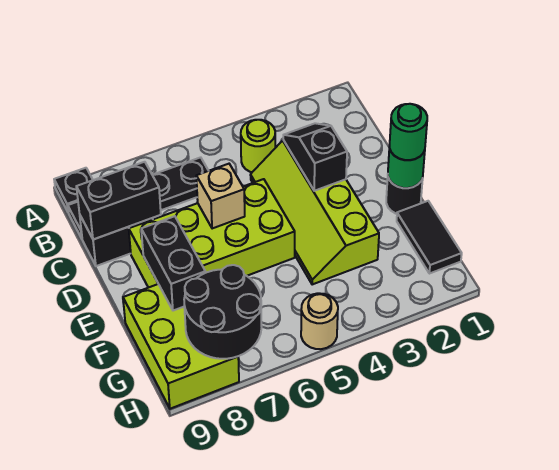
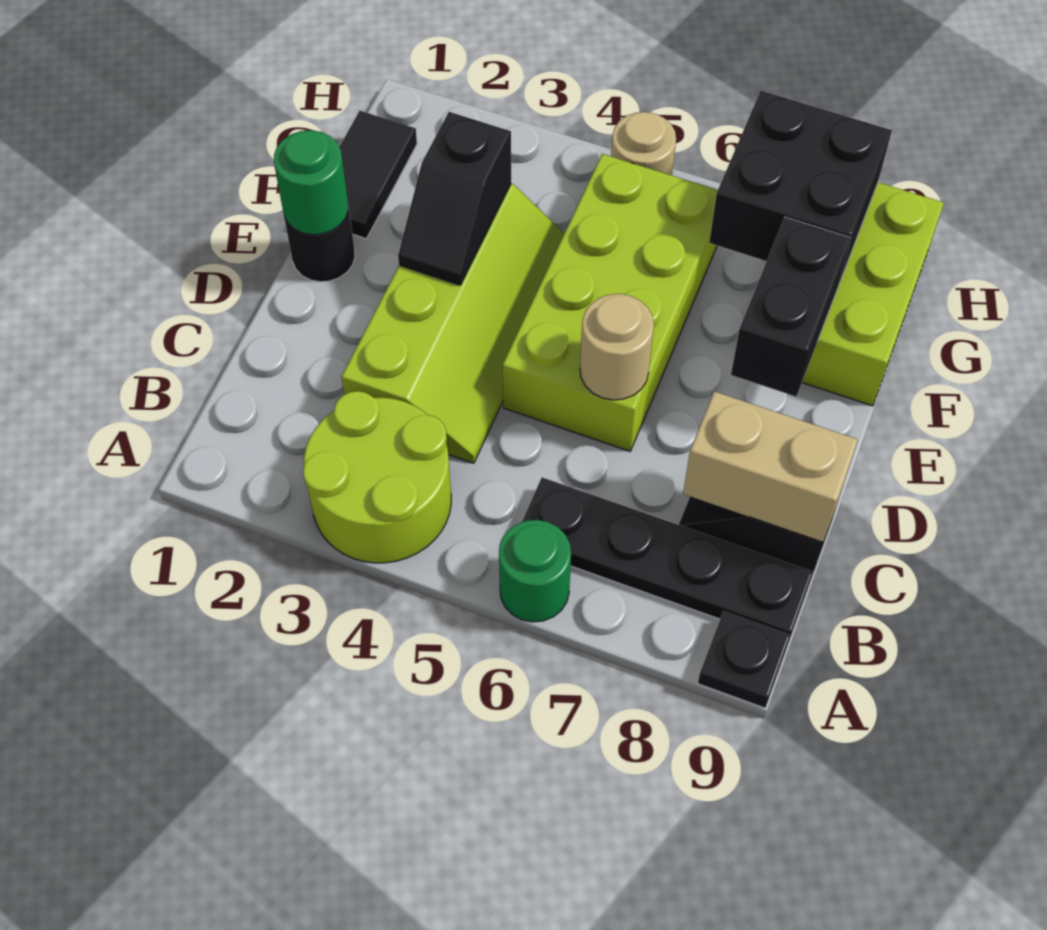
lime 1x1 round brick [241,120,275,172] -> lime 2x2 round brick [303,391,451,563]
black 1x2 slope [283,123,347,191] -> black 1x2 slope moved to [398,112,511,285]
black 1x2 brick [76,162,161,240] -> tan 1x2 brick [683,391,858,542]
lime 2x4 brick [129,179,295,288] -> lime 2x4 brick turned to [503,154,718,451]
tan 1x1 brick [196,164,245,229] -> tan 1x1 round brick [580,294,654,400]
green 1x1 round brick [390,104,427,160] -> green 1x1 round brick moved to [499,520,571,622]
black 2x2 round brick [184,265,262,359] -> black 2x2 brick [709,91,892,281]

